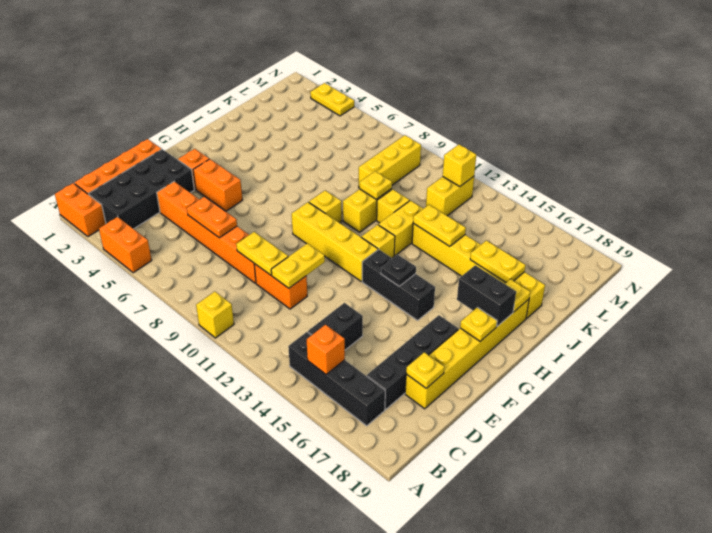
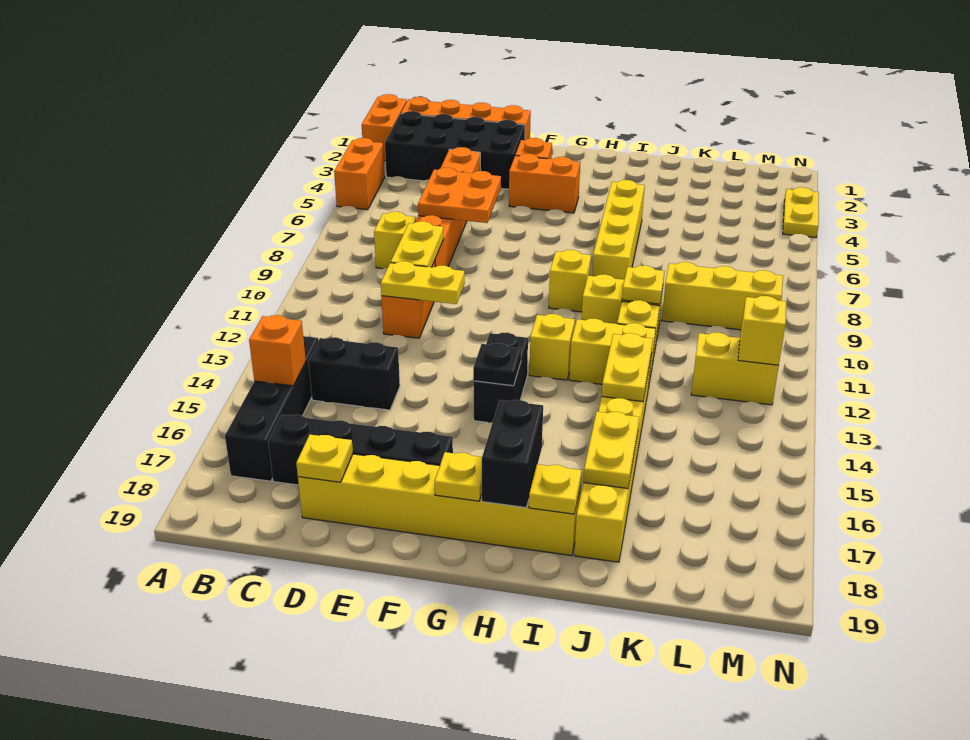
yellow 1x1 brick [196,292,234,338] -> yellow 1x1 brick moved to [374,212,416,269]
orange 1x2 plate [187,196,237,238] -> orange 2x2 plate [418,167,501,223]
orange 1x2 brick [193,159,242,211] -> orange 1x2 brick turned to [509,154,580,213]
yellow 1x4 brick [292,202,378,281] -> yellow 1x4 brick moved to [592,180,645,280]
black 1x3 brick [362,250,435,320] -> black 1x2 brick [473,333,528,423]

